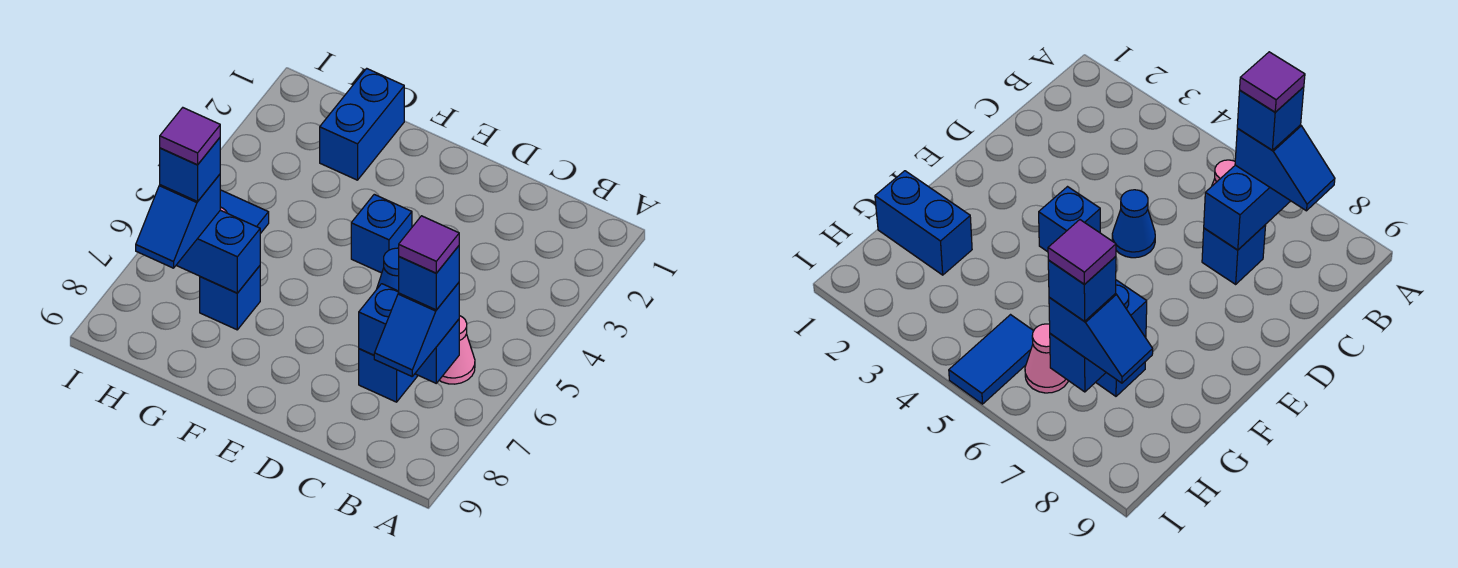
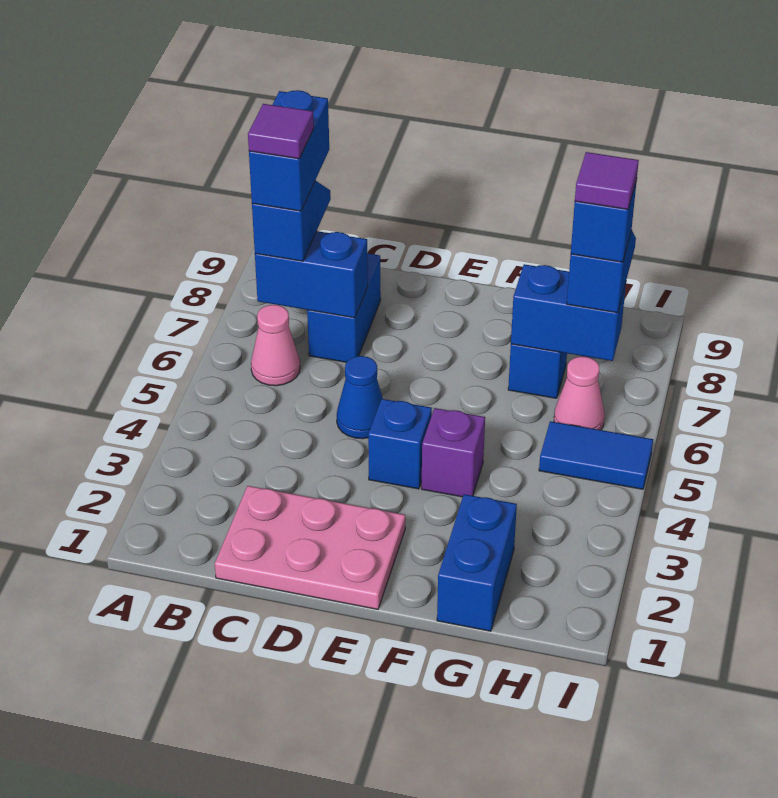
blue 1x1 brick [399,246,459,310] -> blue 1x2 brick [249,90,329,211]
none -> pink 2x3 plate [215,486,405,609]
blue 1x1 brick [359,349,418,402] -> blue 1x2 brick [307,253,381,362]
none -> purple 1x1 brick [422,408,485,497]

